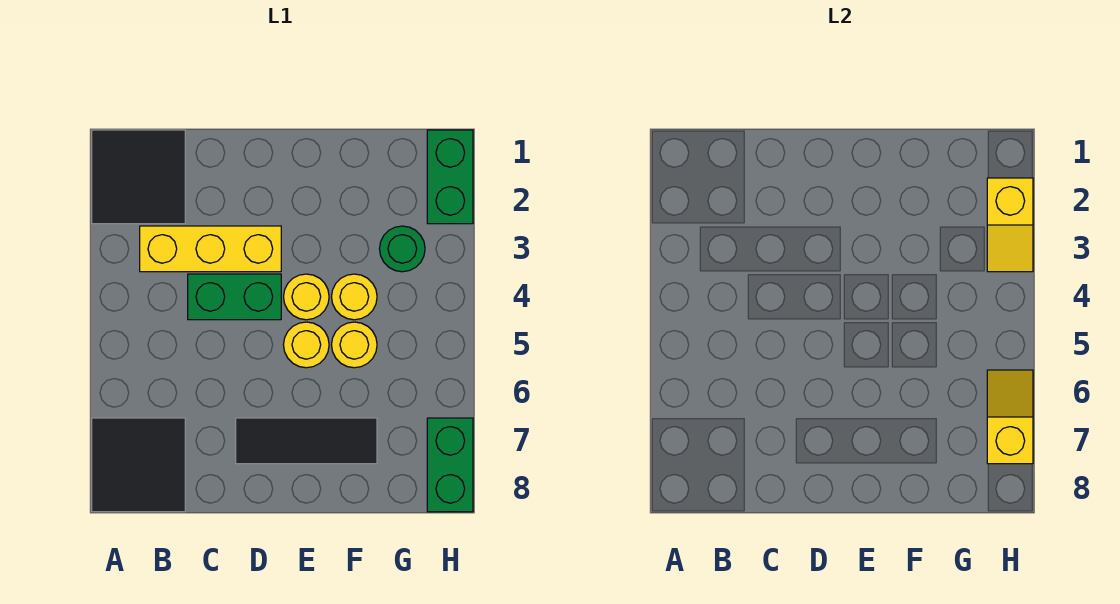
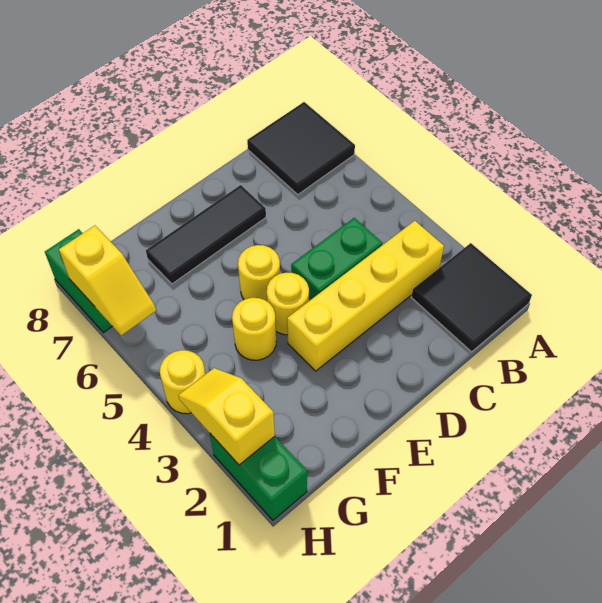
yellow 1x3 brick [140,226,281,272] -> yellow 1x4 brick [287,221,444,371]
yellow 1x1 round brick [332,322,377,368] -> yellow 1x1 round brick moved to [160,350,205,414]
green 1x1 round brick [380,226,425,272] -> none

